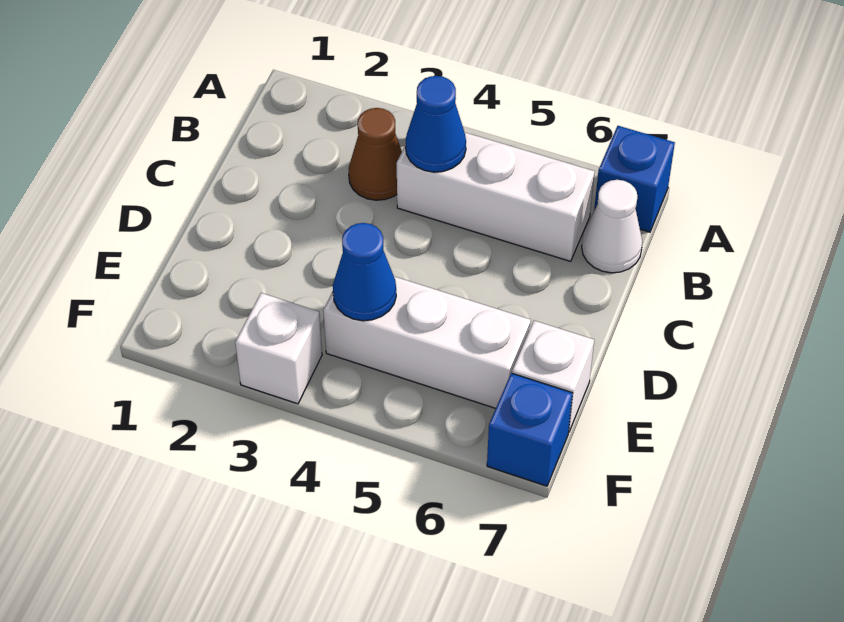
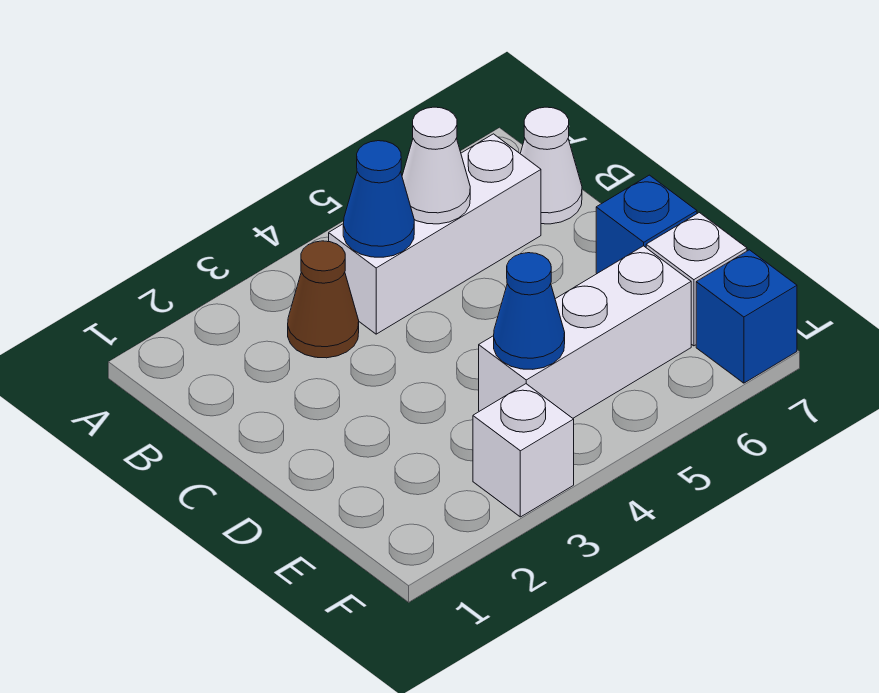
blue 1x1 brick [594,126,675,232] -> blue 1x1 brick moved to [596,175,697,273]
none -> white 1x1 cone [402,107,470,224]

